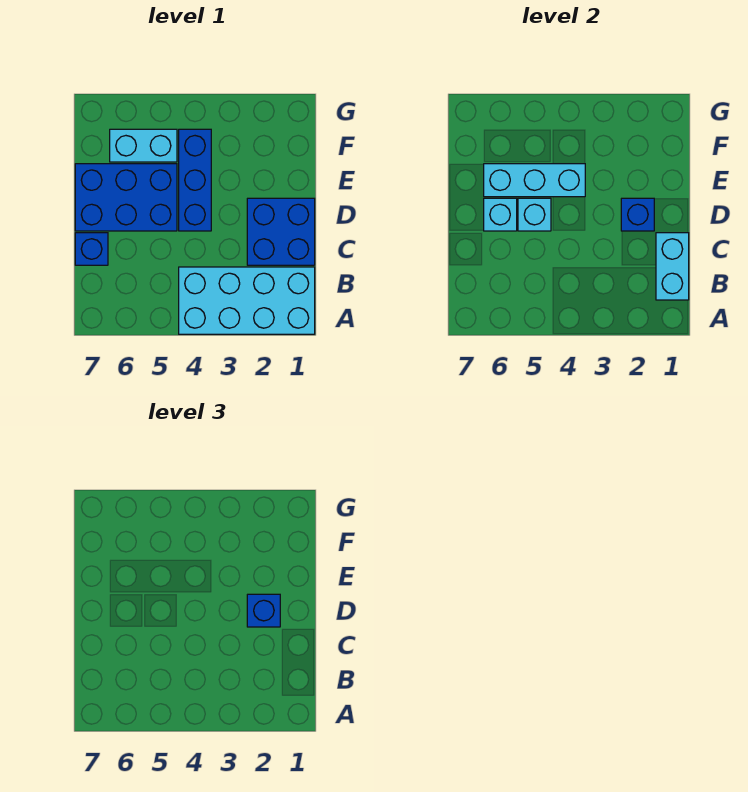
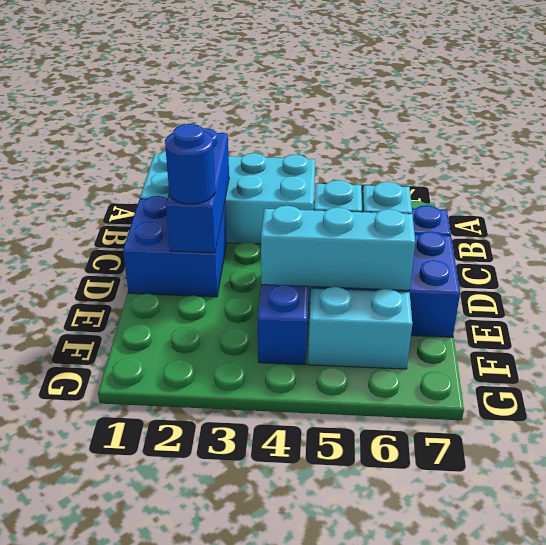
cyan 1x2 brick [656,233,689,300] -> none
blue 1x1 brick [621,198,654,231] -> blue 1x3 brick [166,128,229,253]
blue 1x1 brick [247,594,280,627] -> blue 1x1 round brick [165,124,215,204]

